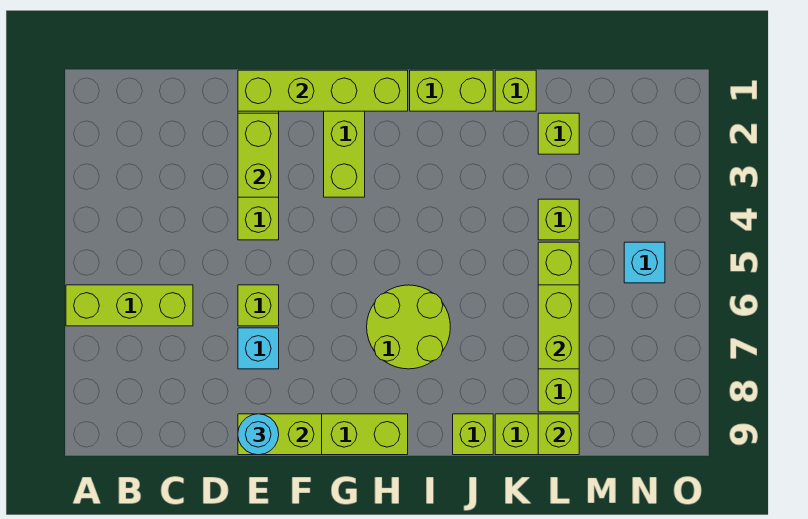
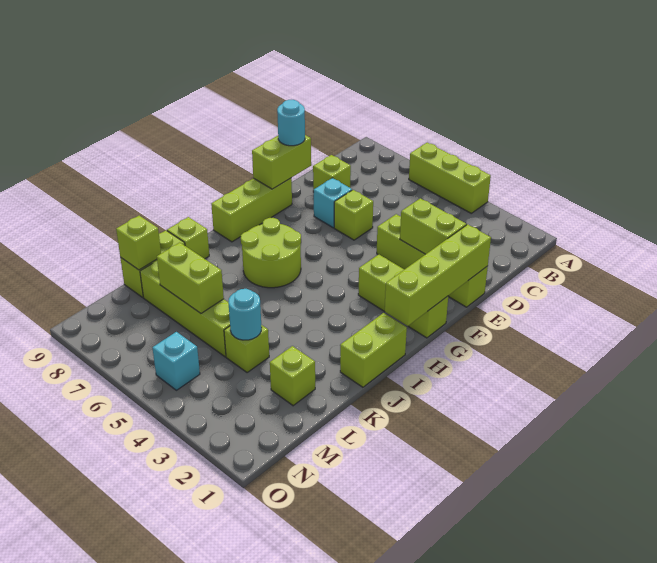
lime 1x3 brick [66,285,193,326] -> lime 1x3 brick turned to [409,143,491,213]
lime 1x1 brick [495,70,536,111] -> lime 1x1 brick moved to [313,155,351,192]
none -> cyan 1x1 round brick [228,289,262,340]

